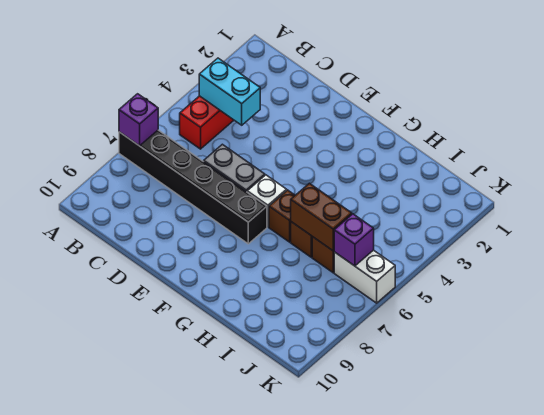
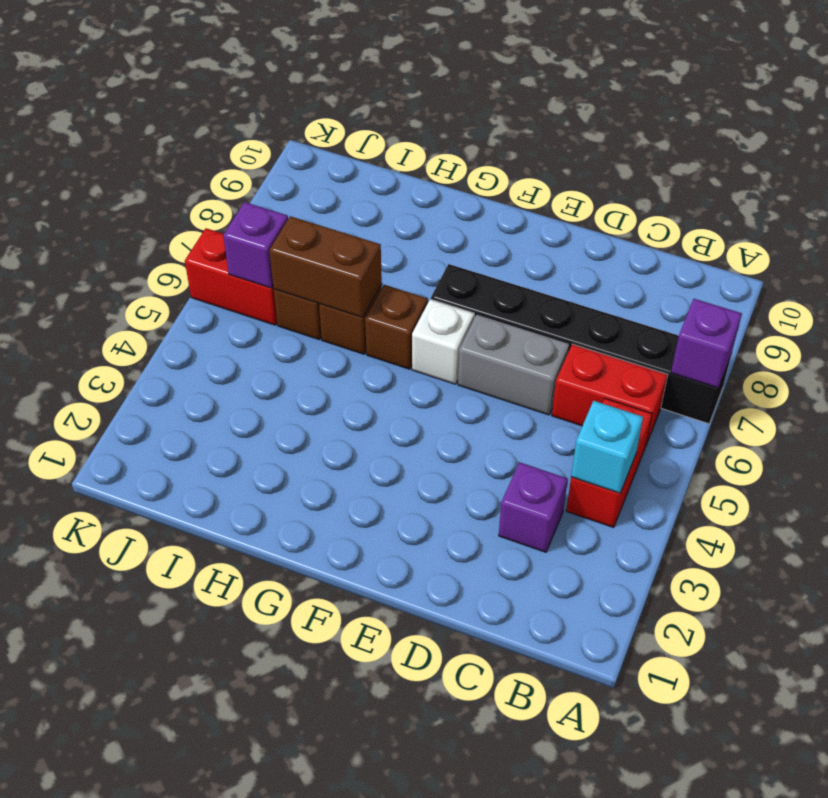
cyan 1x2 brick [199,58,260,125] -> cyan 1x1 brick [571,401,643,493]
none -> red 1x2 brick [552,344,667,445]
none -> purple 1x1 brick [499,462,568,552]
white 1x2 brick [334,250,395,303] -> red 1x2 brick [185,228,277,325]

